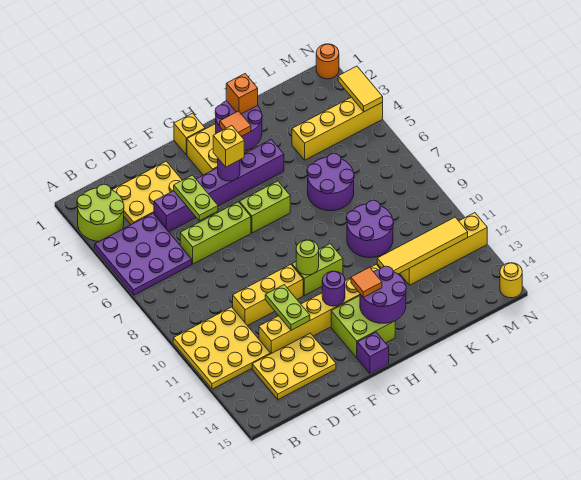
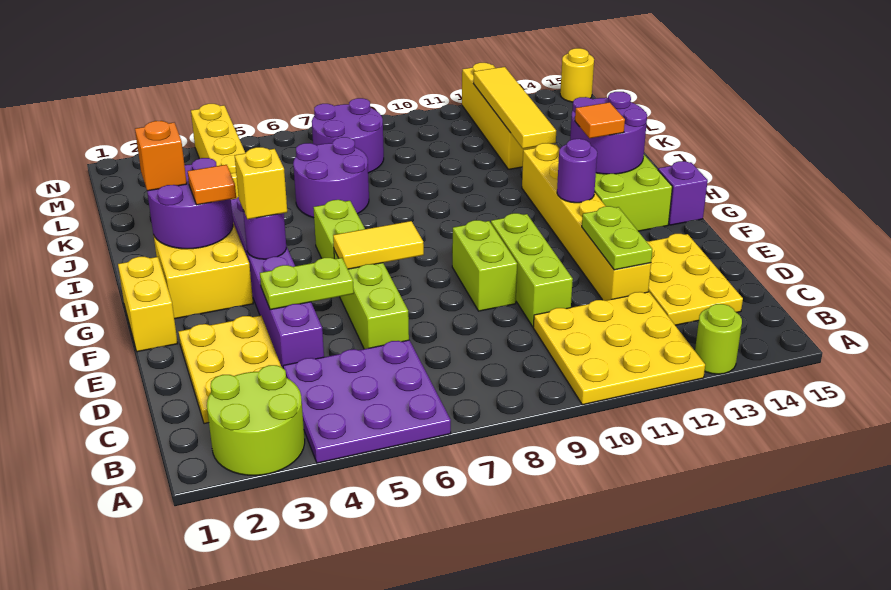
yellow 1x3 brick [233,264,303,326] -> lime 1x3 brick [491,213,573,327]
lime 1x2 plate [265,285,310,330] -> lime 1x2 plate turned to [582,206,653,270]
yellow 1x1 brick [174,113,205,155] -> yellow 1x2 brick [118,257,178,352]
lime 1x2 brick [292,244,343,296] -> lime 1x2 brick moved to [452,220,517,311]
lime 1x1 round brick [296,240,319,275] -> lime 1x1 round brick moved to [695,304,742,374]
purple 2x2 round brick [346,200,394,258] -> purple 2x2 round brick moved to [312,98,384,173]
orange 1x1 round brick [316,44,339,79] -> none
yellow 1x2 tile [338,66,383,112] -> yellow 1x2 tile moved to [333,221,424,269]

